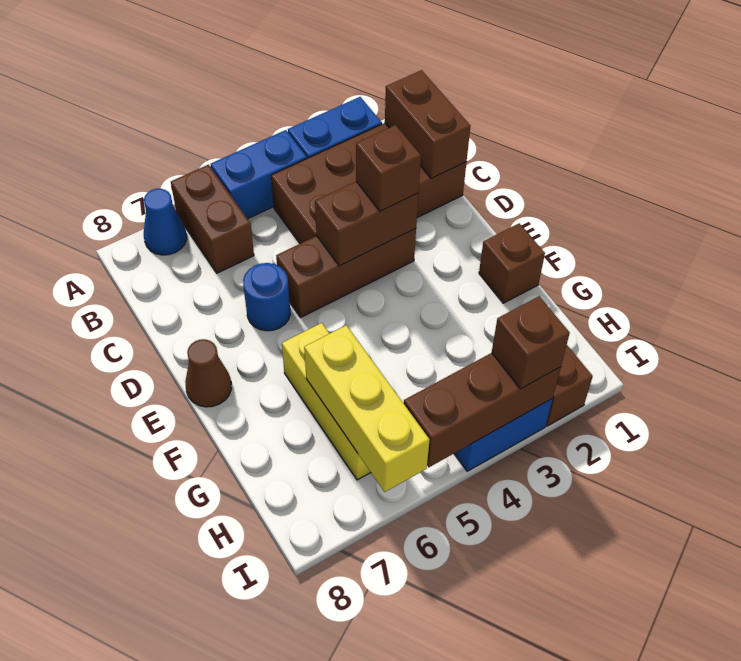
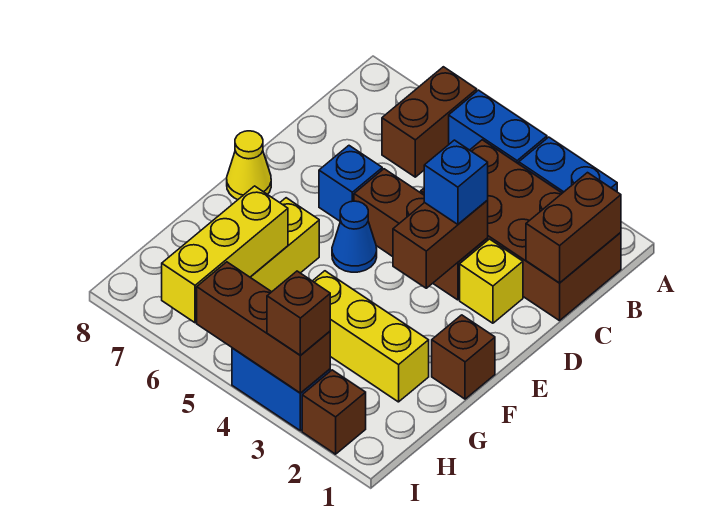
blue 1x1 cone [144,189,187,255] -> blue 1x1 cone moved to [332,201,377,272]
none -> yellow 1x1 brick [460,239,523,323]
brown 1x2 brick [315,182,418,266] -> brown 1x2 brick turned to [393,200,488,288]
brown 1x1 brick [356,125,421,211] -> blue 1x1 brick [424,140,488,224]
blue 1x1 round brick [243,263,290,331] -> blue 1x1 brick [319,146,382,221]
brown 1x1 cone [185,339,231,407] -> yellow 1x1 cone [227,131,271,200]
none -> yellow 1x3 brick [313,271,429,402]

